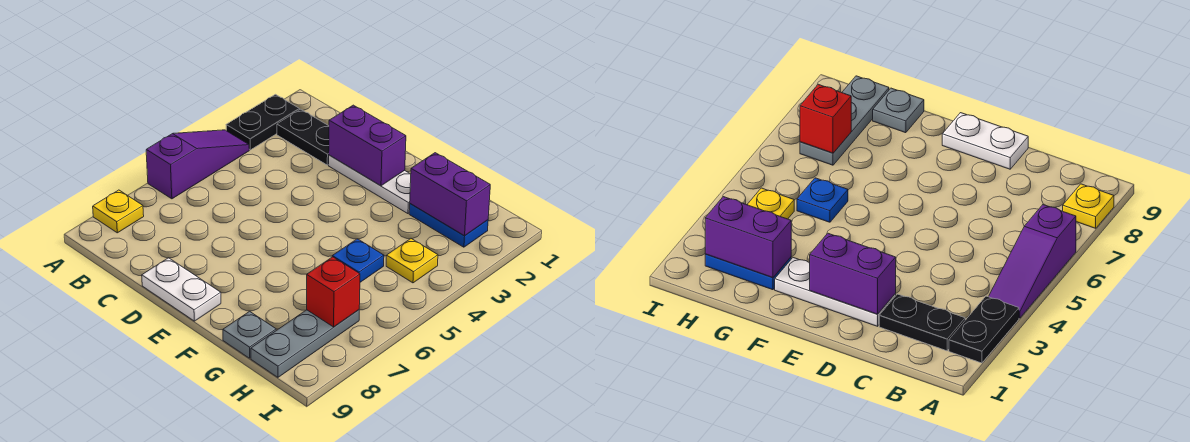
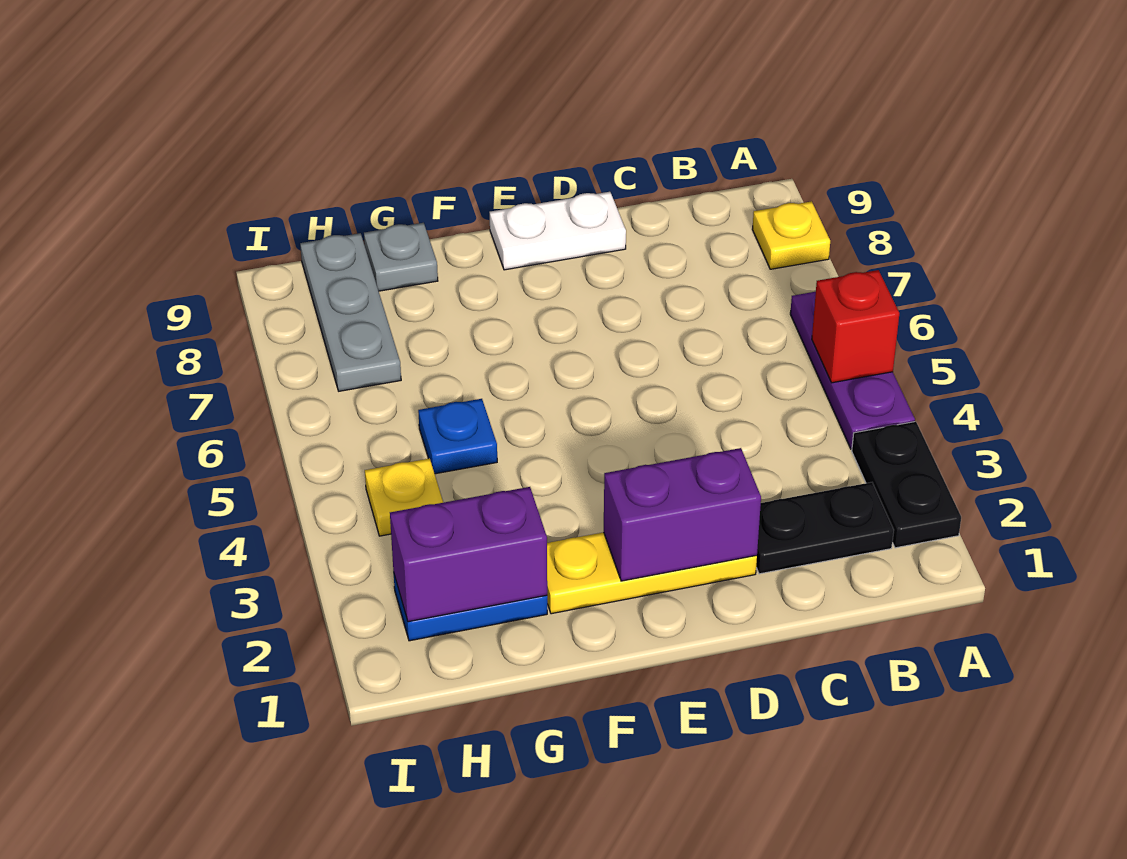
purple 1x3 slope [146,130,249,199] -> purple 1x3 plate [790,292,915,449]
white 1x3 plate [329,155,411,214] -> yellow 1x3 plate [547,532,757,614]
red 1x1 brick [307,257,360,327] -> red 1x1 brick moved to [812,270,899,383]

